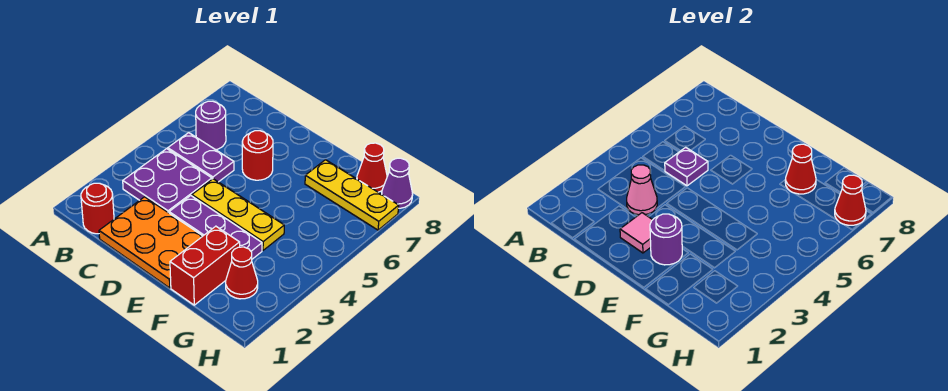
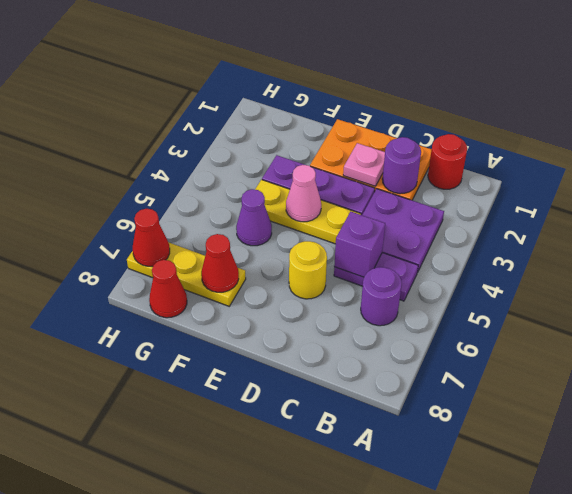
pink 1x1 cone [627,165,657,215] -> pink 1x1 cone moved to [286,165,321,222]
purple 1x1 plate [665,147,708,186] -> purple 1x1 brick [334,212,385,277]
pink 1x1 tile [620,213,652,253] -> pink 1x1 plate [343,143,385,186]
red 1x1 round brick [242,131,273,180] -> yellow 1x1 round brick [289,241,327,299]
purple 1x1 round brick [650,214,682,265] -> purple 1x1 round brick moved to [382,137,421,194]
red 1x2 brick [170,226,240,305] -> none
red 1x1 cone [226,247,258,299] -> none
purple 1x1 cone [382,158,413,208] -> purple 1x1 cone moved to [236,189,272,246]

